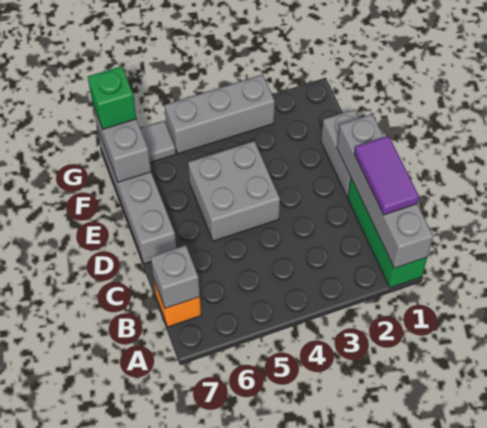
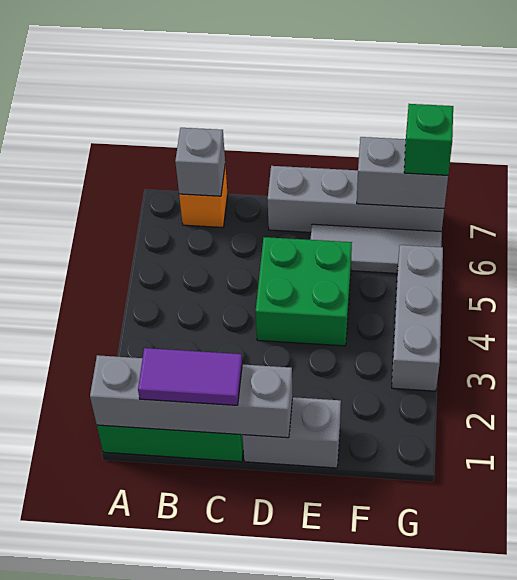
grey 2x2 brick [188,141,280,241] -> green 2x2 brick [256,237,352,346]
grey 1x1 tile [140,121,176,162] -> grey 1x3 tile [310,224,442,273]

